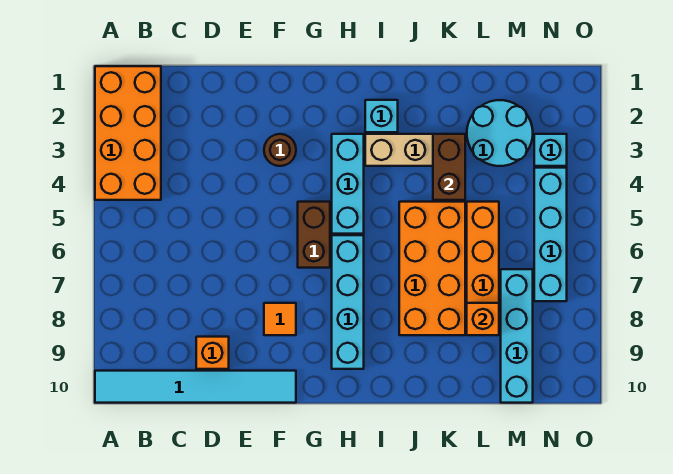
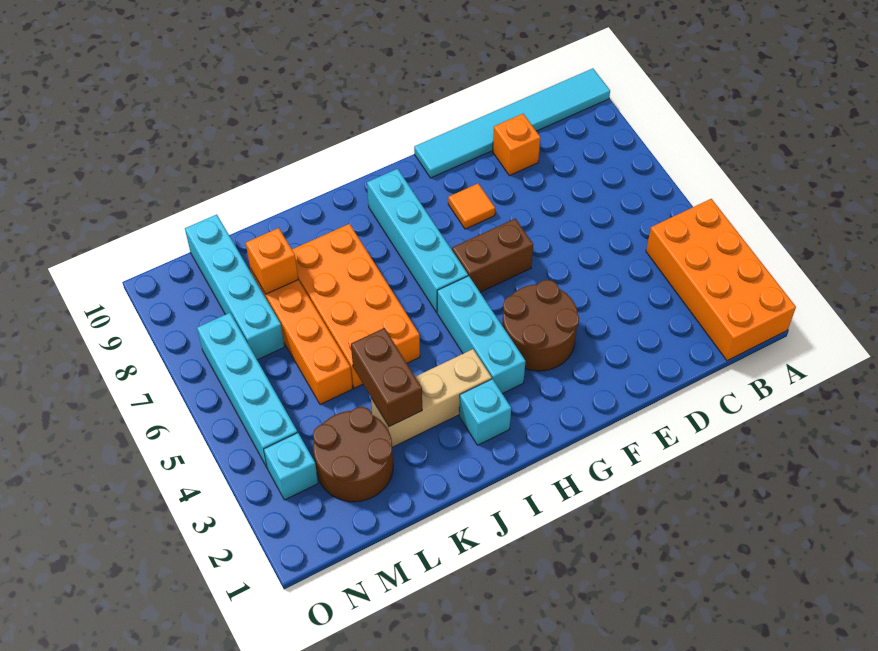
brown 1x1 round brick [264,134,296,166] -> brown 2x2 round brick [502,280,579,371]
brown 1x2 brick [298,202,330,268] -> brown 1x2 brick turned to [452,219,533,292]
cyan 2x2 round brick [467,100,533,166] -> brown 2x2 round brick [313,407,393,502]

